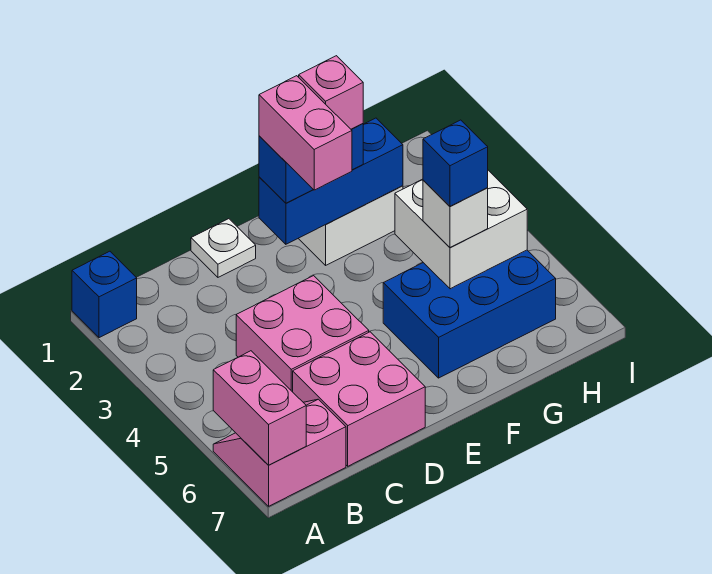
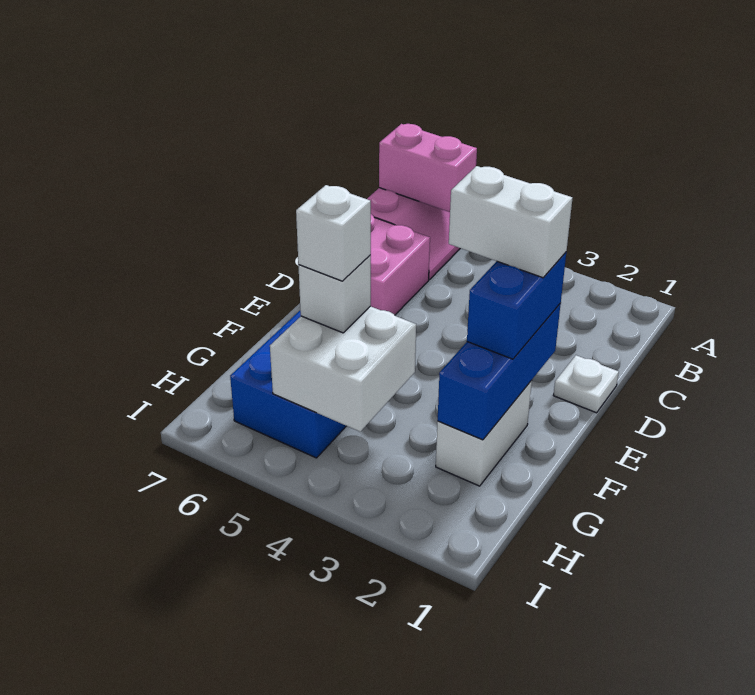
blue 1x1 brick [72,251,137,338] -> none
pink 2x2 brick [236,276,369,392] -> none
pink 1x2 brick [259,76,352,190] -> white 1x2 brick [449,166,572,278]
pink 1x1 brick [299,56,363,129] -> none
blue 1x1 brick [423,120,488,206] -> white 1x1 brick [296,185,371,281]

